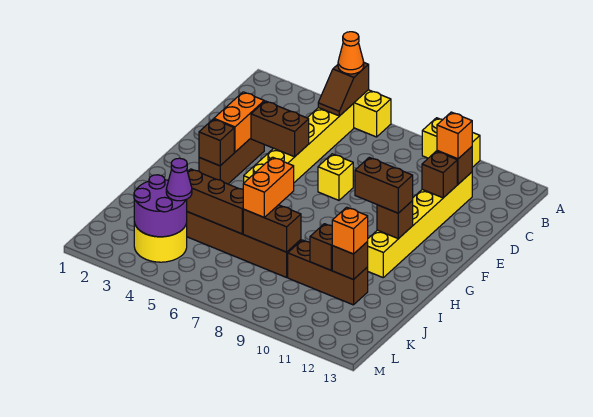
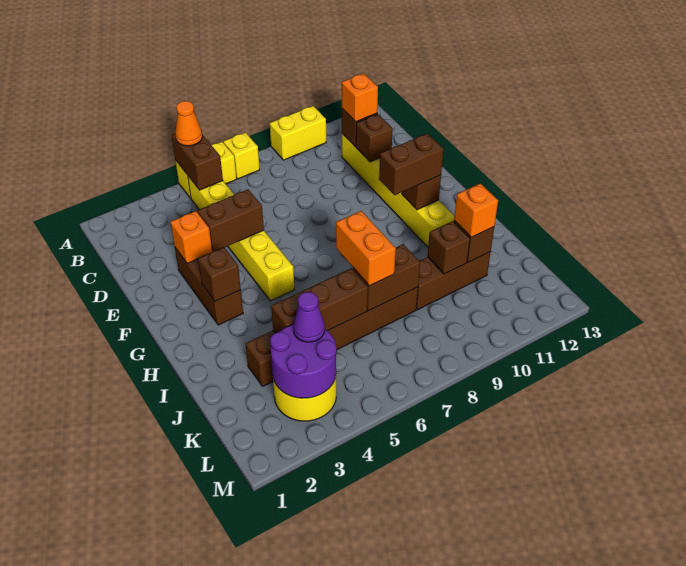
brown 1x2 slope [318,63,369,116] -> brown 1x2 brick [172,134,223,190]
orange 1x2 brick [214,92,264,152] -> orange 1x1 brick [171,211,212,264]
yellow 1x1 brick [318,154,353,200] -> yellow 1x1 brick moved to [223,133,260,179]

